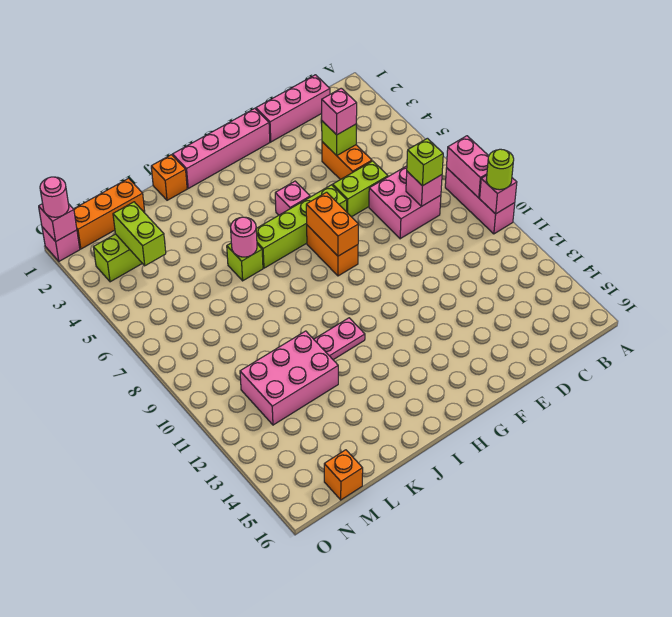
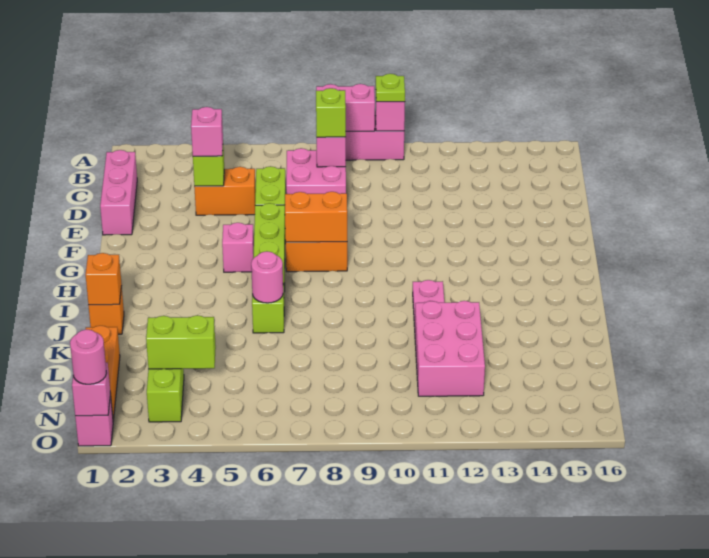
lime 1x1 round brick [487,149,514,190] -> lime 1x1 plate [376,74,405,102]
pink 1x4 brick [173,108,270,188] -> none
orange 1x1 brick [324,450,363,500] -> orange 1x1 brick moved to [86,253,122,305]

